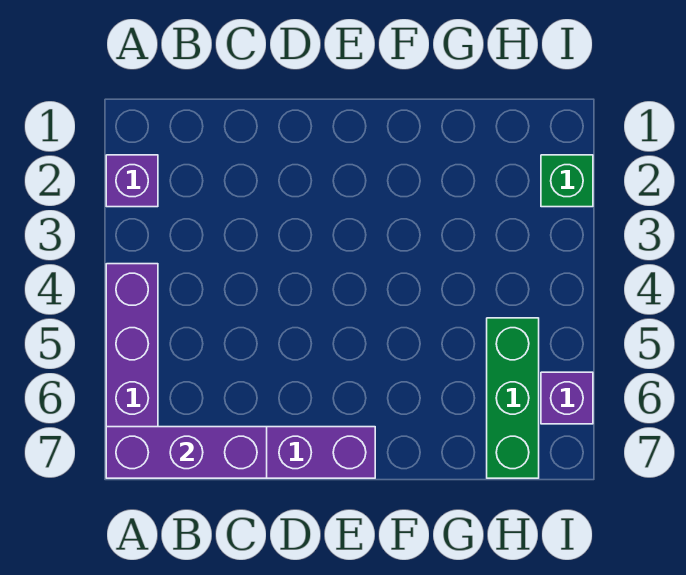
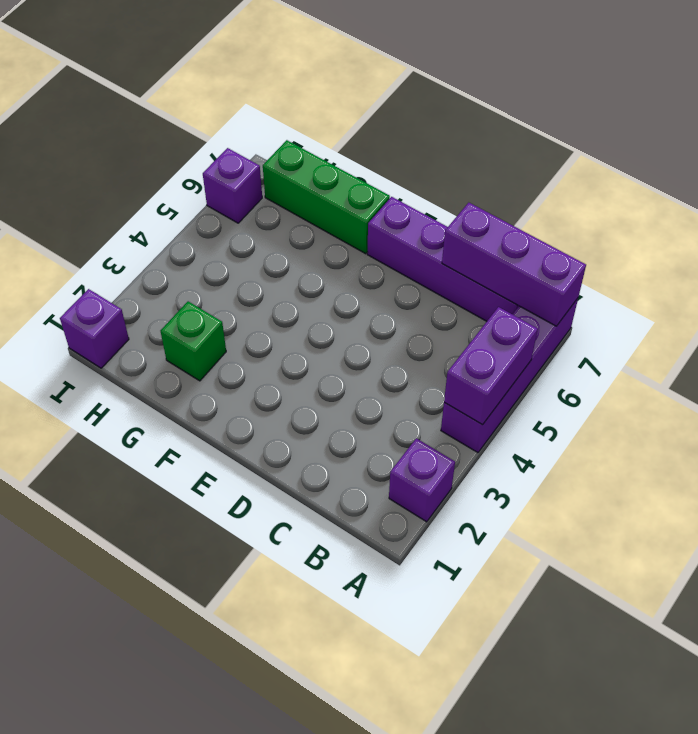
none -> purple 1x2 brick [444,307,538,425]
green 1x3 brick [487,318,539,478] -> green 1x3 brick turned to [263,140,390,254]
none -> purple 1x1 brick [60,289,129,368]
green 1x1 brick [541,155,593,207] -> green 1x1 brick moved to [160,301,226,381]

